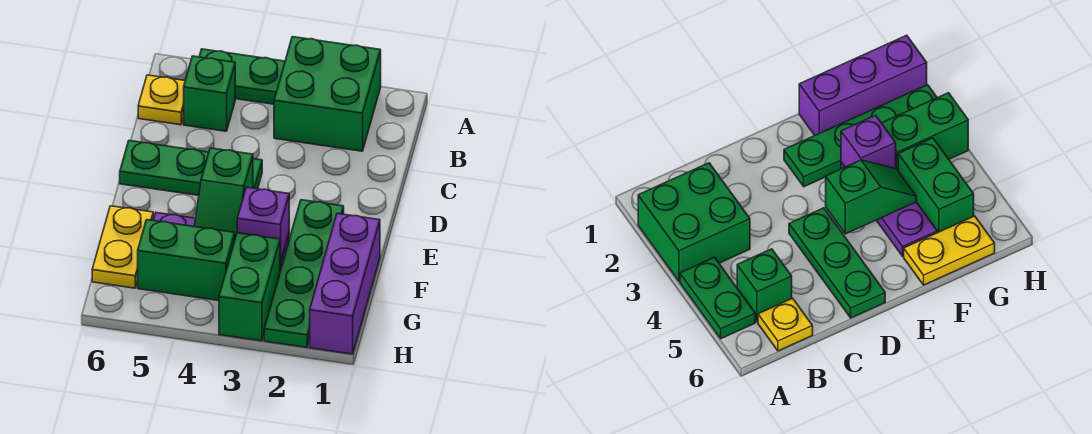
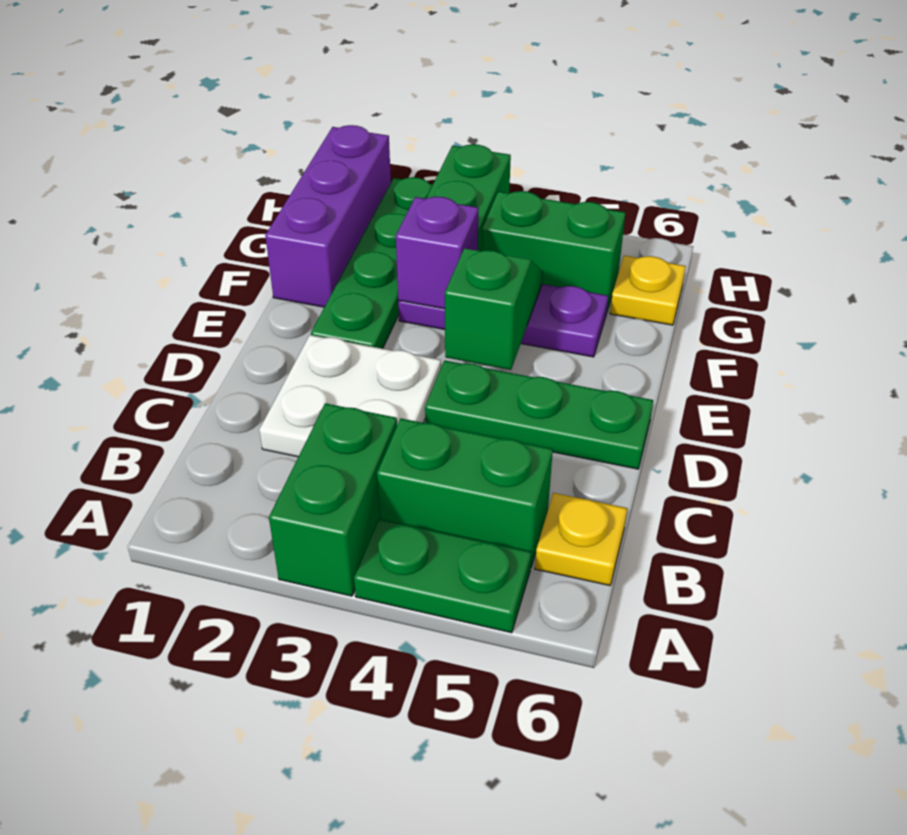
green 2x2 brick [274,37,381,151] -> green 1x2 brick [269,403,397,596]
green 1x1 brick [184,56,235,131] -> green 1x2 brick [377,419,553,568]
none -> white 2x2 plate [259,335,441,457]
yellow 1x2 plate [92,206,153,288] -> yellow 1x1 plate [610,256,686,325]

